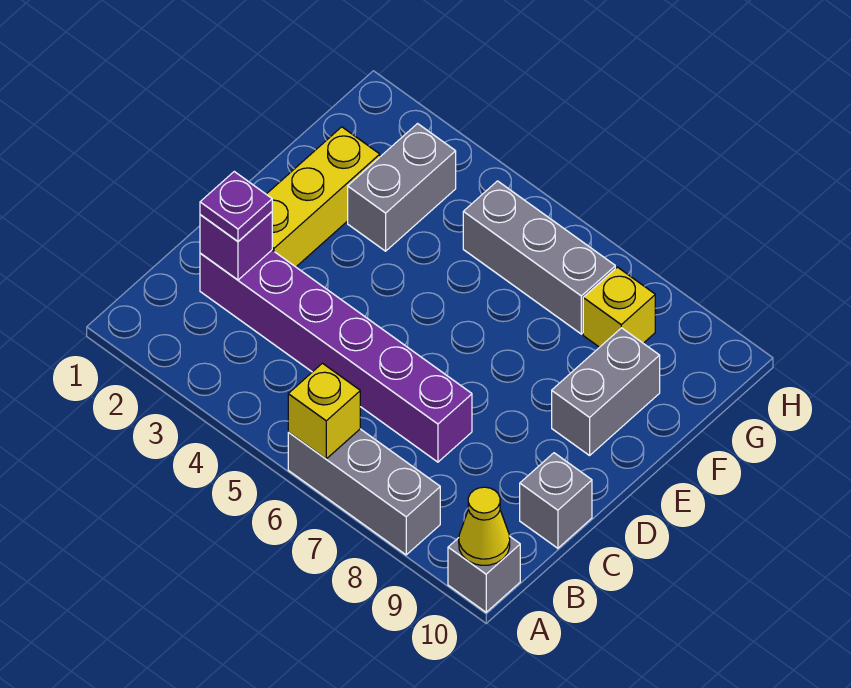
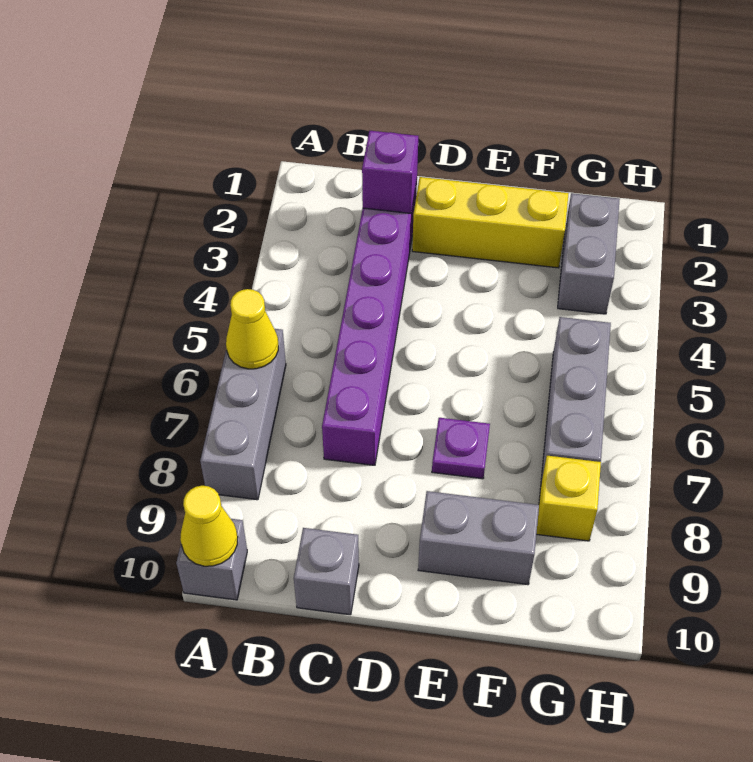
yellow 1x1 brick [288,363,360,459] -> yellow 1x1 cone [226,289,278,369]
purple 1x1 plate [200,172,272,241] -> purple 1x1 plate moved to [432,418,490,479]
grey 1x2 brick [348,124,456,251] -> grey 1x2 brick turned to [558,193,620,314]

